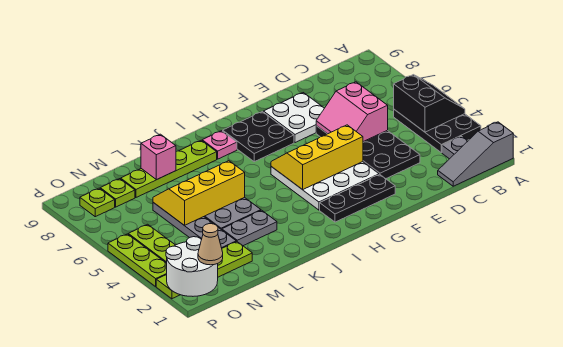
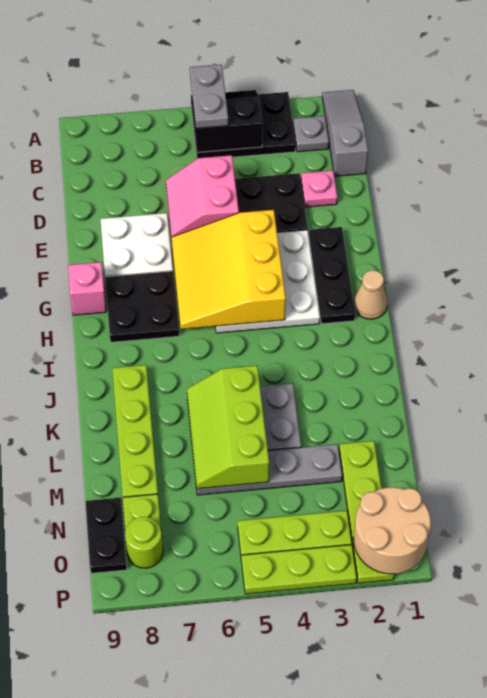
grey 1x3 slope [438,122,513,186] -> grey 1x3 slope turned to [322,90,368,176]
pink 2x2 slope [316,82,388,142] -> pink 2x2 slope turned to [166,155,239,238]
yellow 2x3 slope [271,125,363,190] -> yellow 3x3 slope [172,210,286,329]
pink 1x1 plate [202,131,237,159] -> pink 1x1 plate moved to [301,170,337,207]
grey 1x2 plate [222,210,277,246] -> grey 1x2 plate moved to [190,64,228,128]
yellow 2x3 slope [153,161,245,226] -> lime 2x3 slope [187,366,269,489]
pink 1x1 brick [141,134,176,180] -> pink 1x1 brick moved to [68,262,106,315]
none -> black 1x2 plate [85,498,127,573]
white 2x2 round brick [166,237,218,296] -> tan 2x2 round brick [354,487,431,574]
tan 1x1 cone [198,224,223,265] -> tan 1x1 cone moved to [354,270,387,319]
lime 1x1 plate [80,188,115,217] -> lime 1x1 round brick [125,517,163,568]

